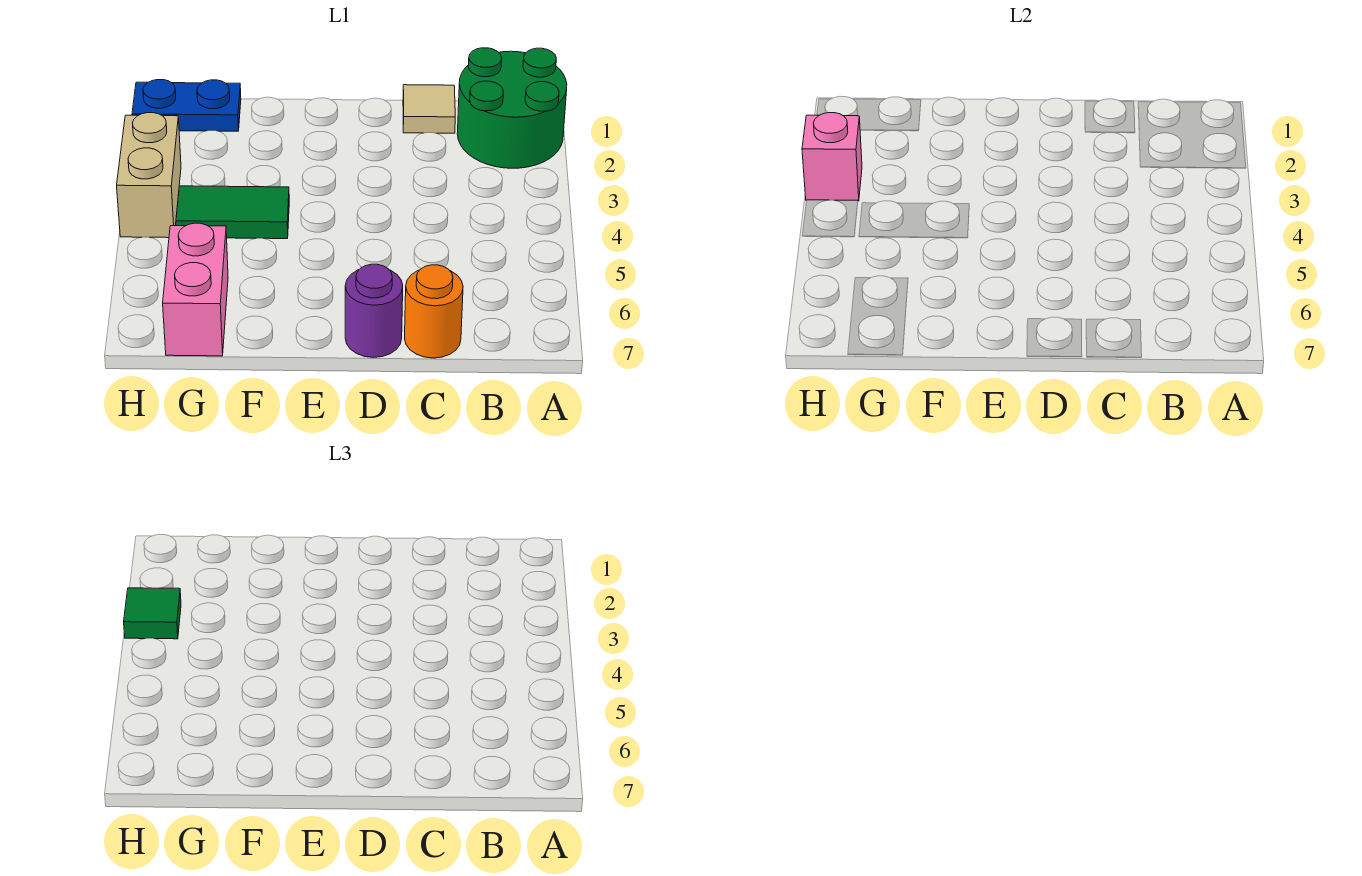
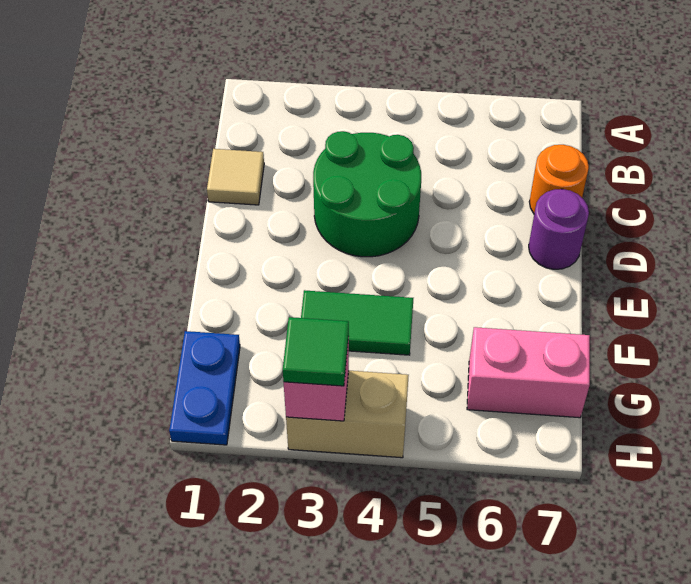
green 2x2 round brick [457,48,567,168] -> green 2x2 round brick moved to [313,131,421,257]
green 1x2 tile [176,186,289,239] -> green 1x2 tile turned to [301,290,413,355]

